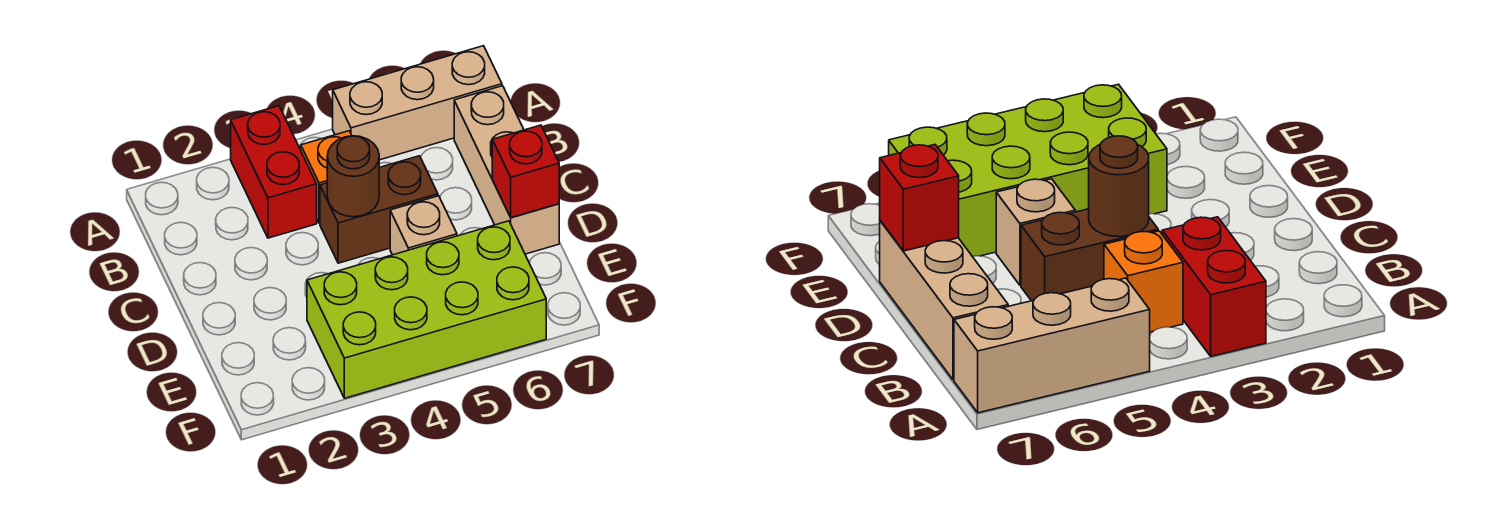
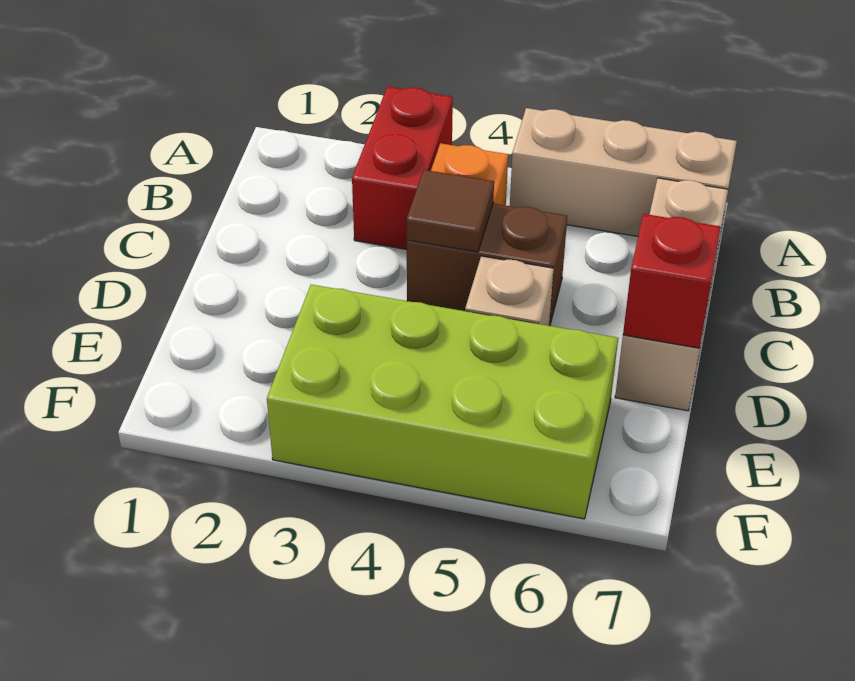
brown 1x1 round brick [327,136,379,217] -> brown 1x1 tile [406,170,494,252]

